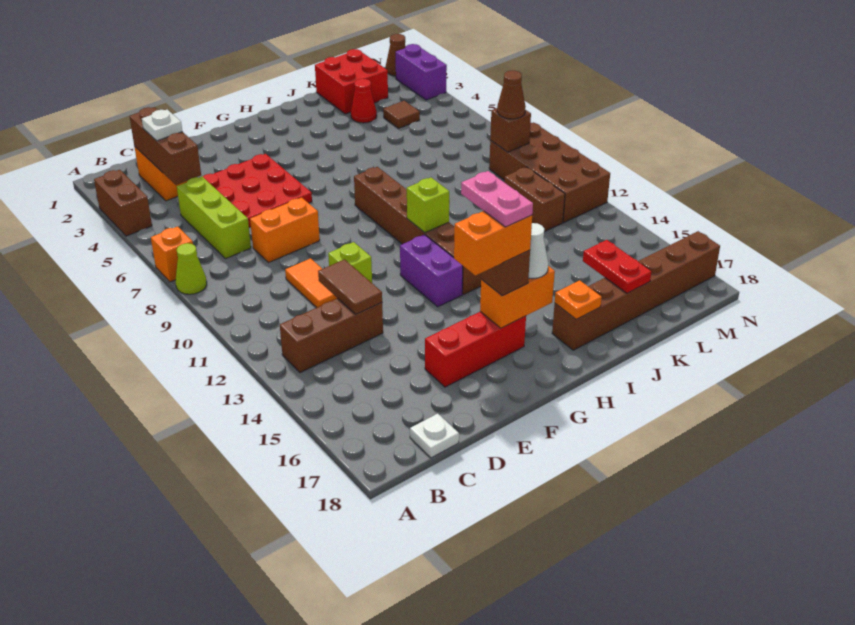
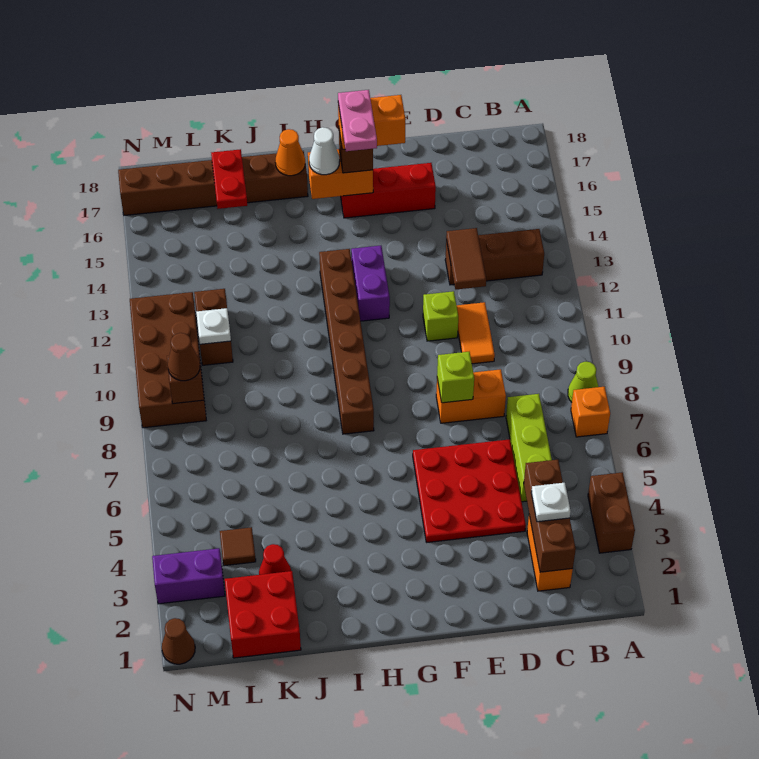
white 1x1 plate [410,414,459,458] -> white 1x1 plate moved to [196,308,231,344]
lime 1x1 brick [407,178,449,233] -> lime 1x1 brick moved to [437,352,474,403]
orange 1x1 plate [555,280,602,319] -> orange 1x1 cone [275,129,305,176]
purple 1x2 brick [396,44,447,100] -> purple 1x2 brick turned to [152,548,225,604]

